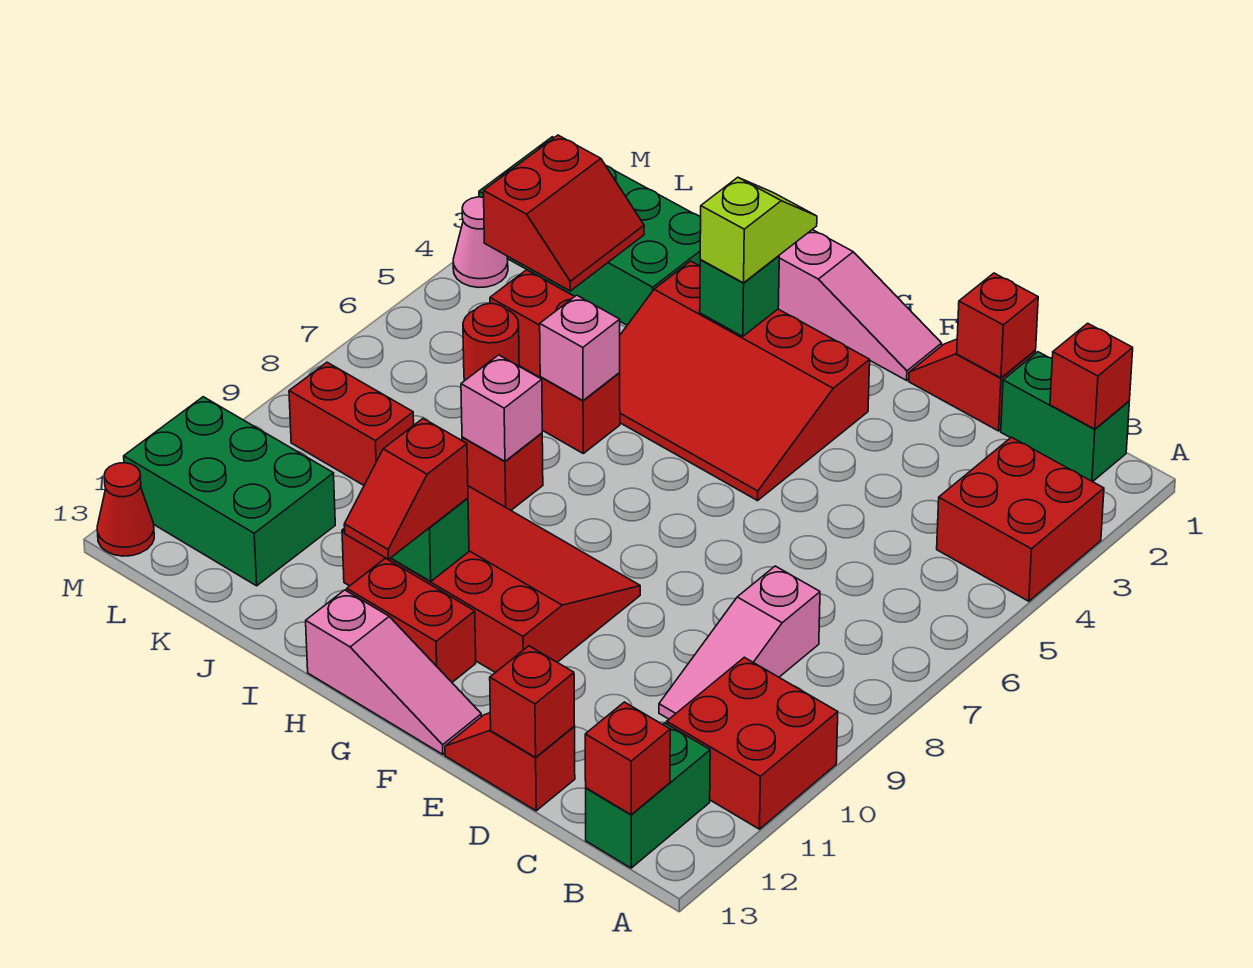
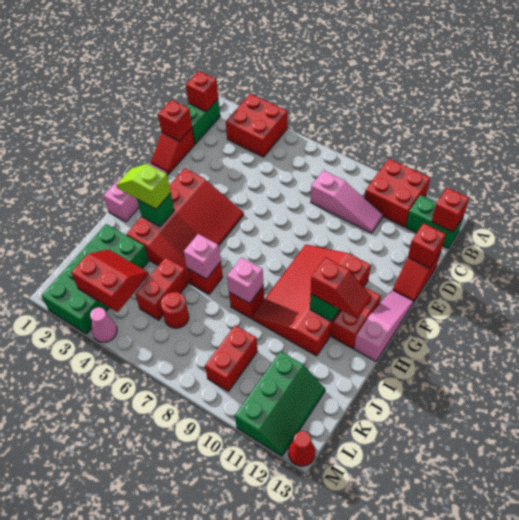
green 2x3 brick [124,397,335,586] -> green 2x3 slope [235,351,325,456]

